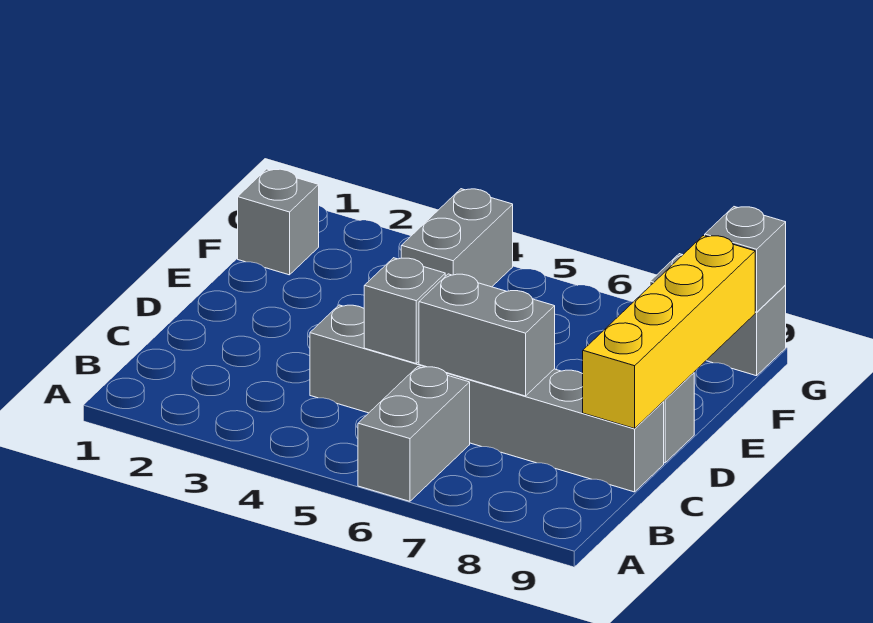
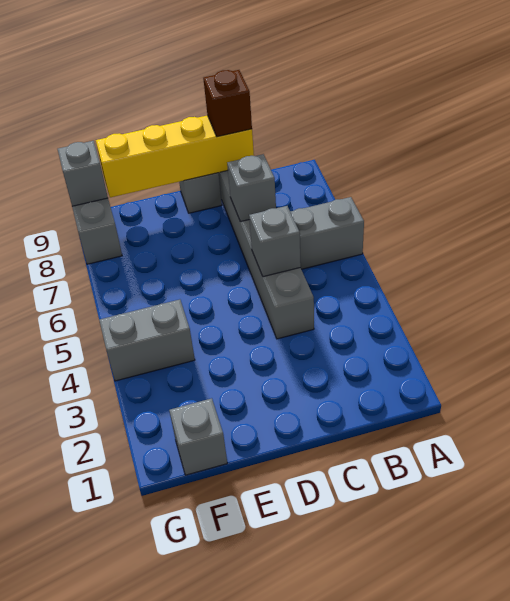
grey 1x2 brick [419,274,555,396] -> grey 1x1 brick [227,154,276,222]
none -> brown 1x1 brick [203,70,252,137]

